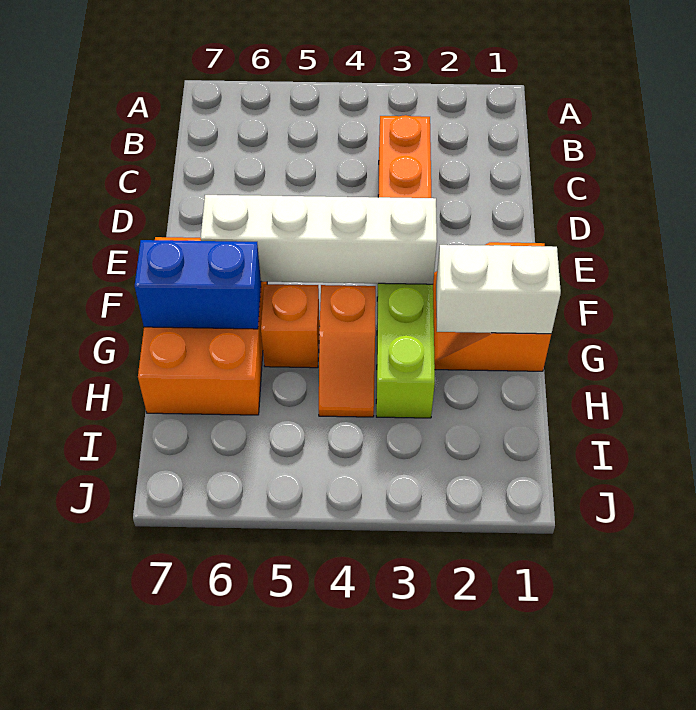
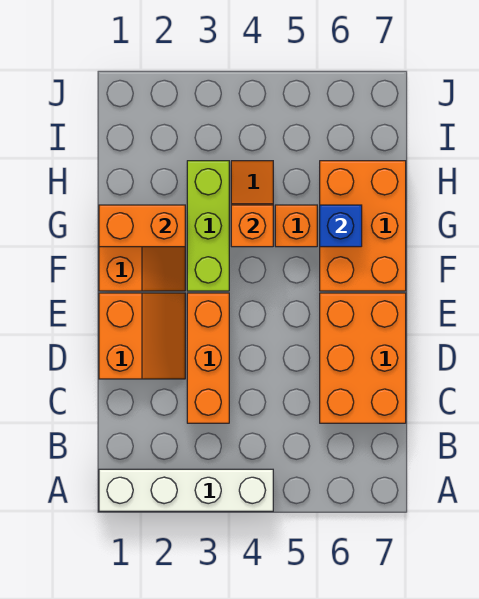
none -> orange 2x3 brick [320,293,406,423]
none -> orange 2x2 slope [99,293,185,379]
white 1x4 brick [201,195,437,284] -> white 1x4 brick moved to [99,469,273,511]
white 1x2 brick [436,245,561,334] -> orange 1x2 brick [99,205,185,247]
none -> orange 1x1 brick [231,205,273,247]
blue 1x2 brick [135,240,261,329] -> blue 1x1 brick [320,205,362,247]

